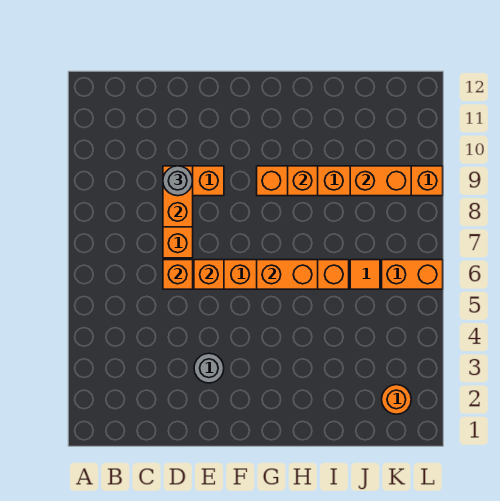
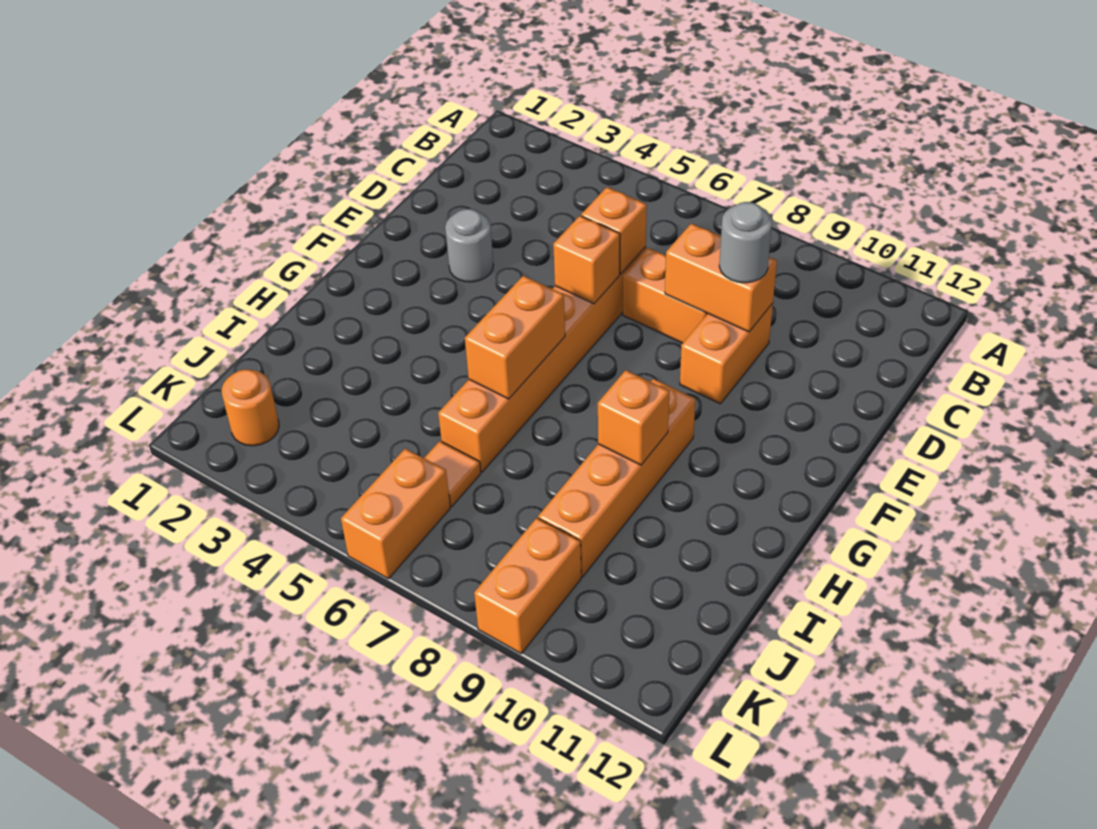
orange 1x2 brick [350,166,411,196] -> none

